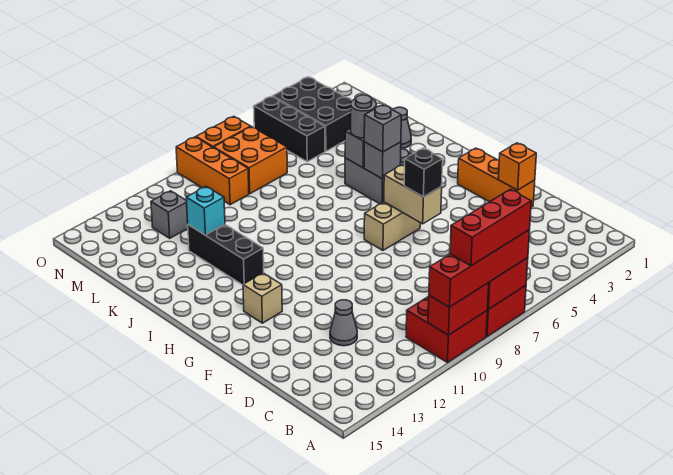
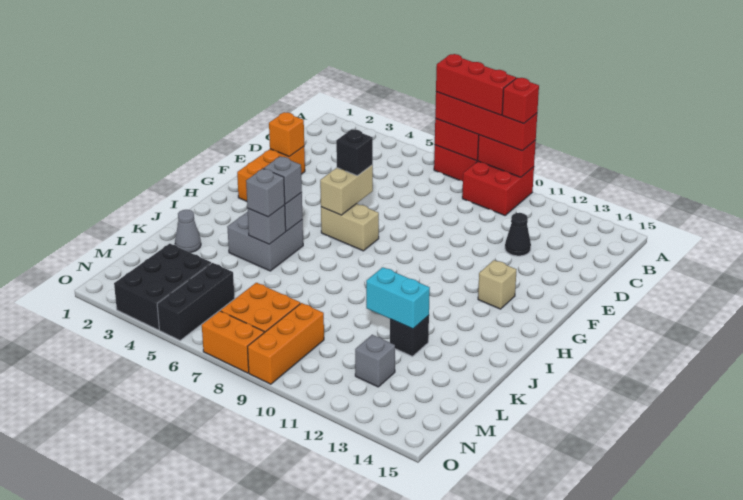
none -> red 1x1 brick [502,78,539,124]
grey 1x1 cone [330,300,357,346] -> black 1x1 cone [505,213,531,256]
black 1x3 brick [188,224,264,285] -> black 1x1 brick [390,316,429,356]
grey 1x1 round brick [351,95,376,138] -> grey 1x1 brick [246,169,285,217]
cyan 1x1 brick [186,186,225,235] -> cyan 1x2 brick [366,267,430,329]

